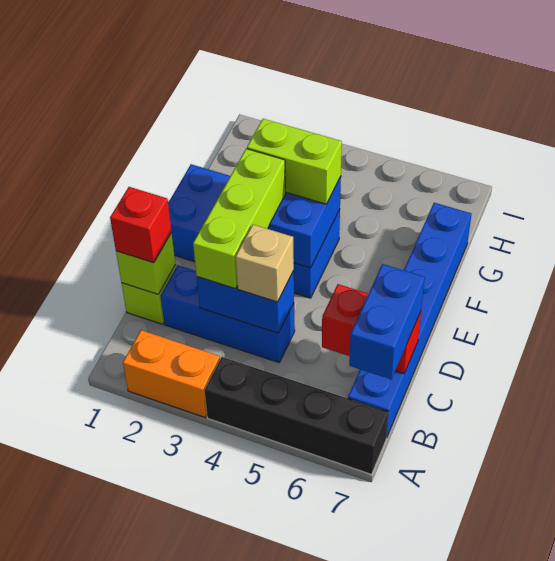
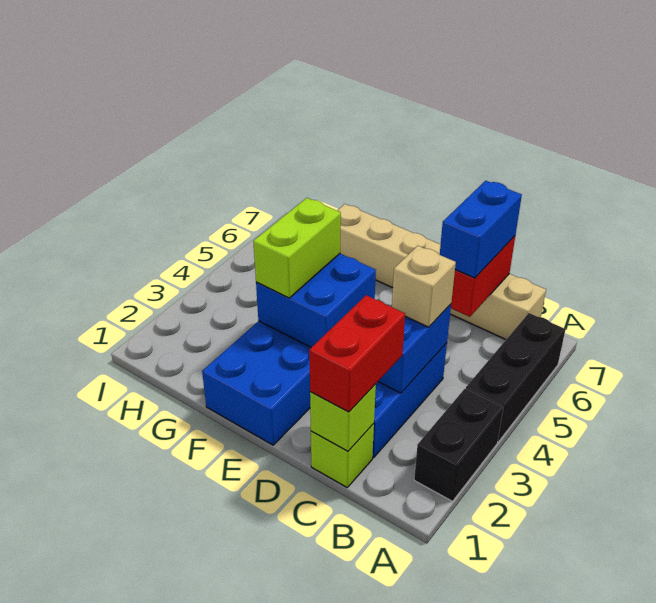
orange 1x2 brick [123,330,220,418] -> black 1x2 brick [414,389,503,501]
black 1x4 brick [205,357,388,474] -> black 1x3 brick [466,313,565,442]
blue 1x6 brick [348,203,471,438] -> tan 1x6 brick [337,204,546,339]
blue 1x2 brick [349,264,425,379] -> blue 1x2 brick turned to [440,181,522,278]
red 1x1 brick [110,187,172,263] -> red 1x2 brick [309,295,405,412]
lime 1x3 brick [193,149,286,289] -> none

